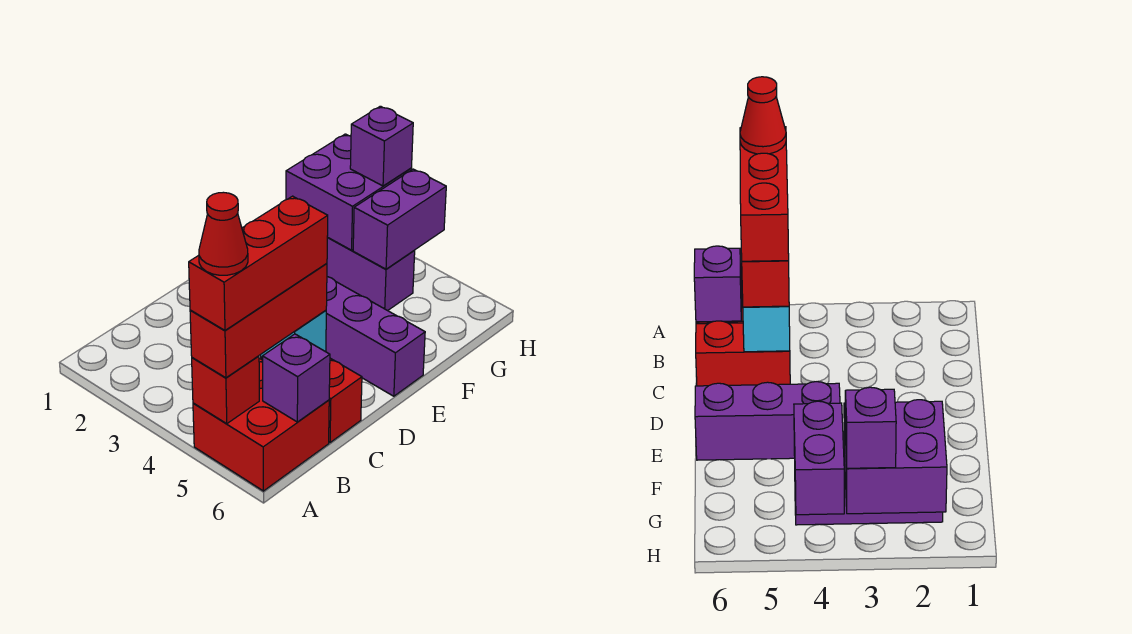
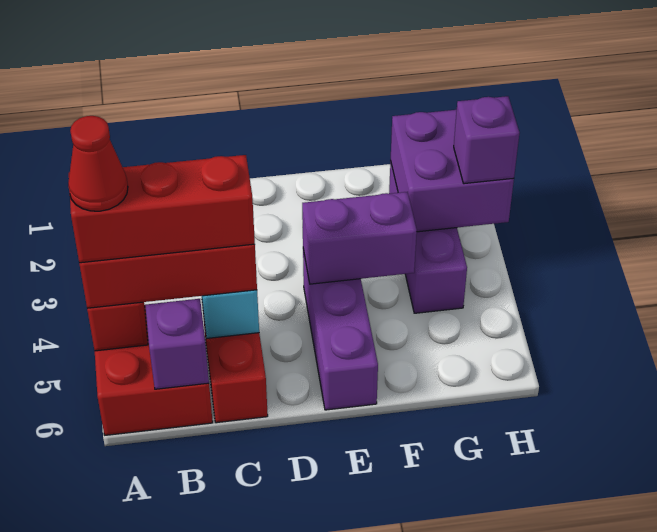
purple 1x2 brick [353,169,446,269] -> purple 1x2 brick moved to [302,192,417,284]

